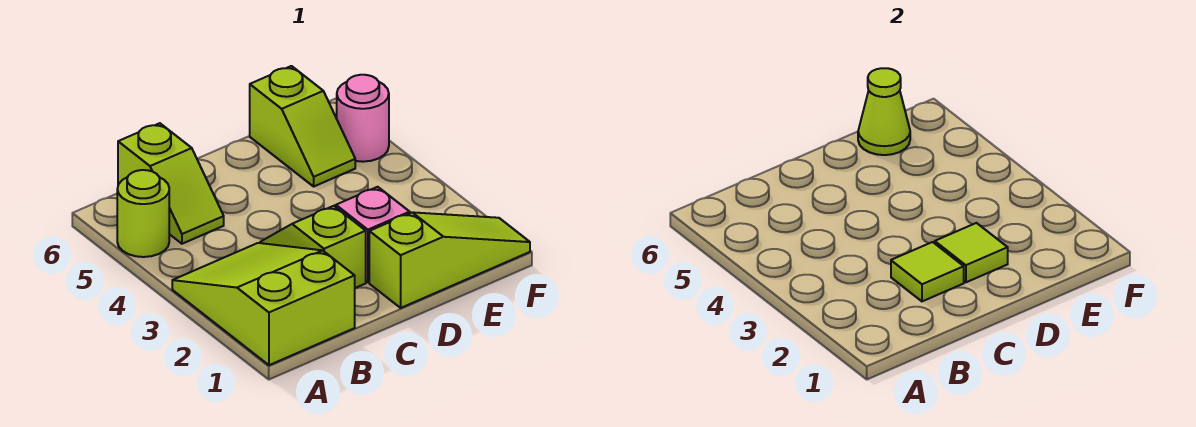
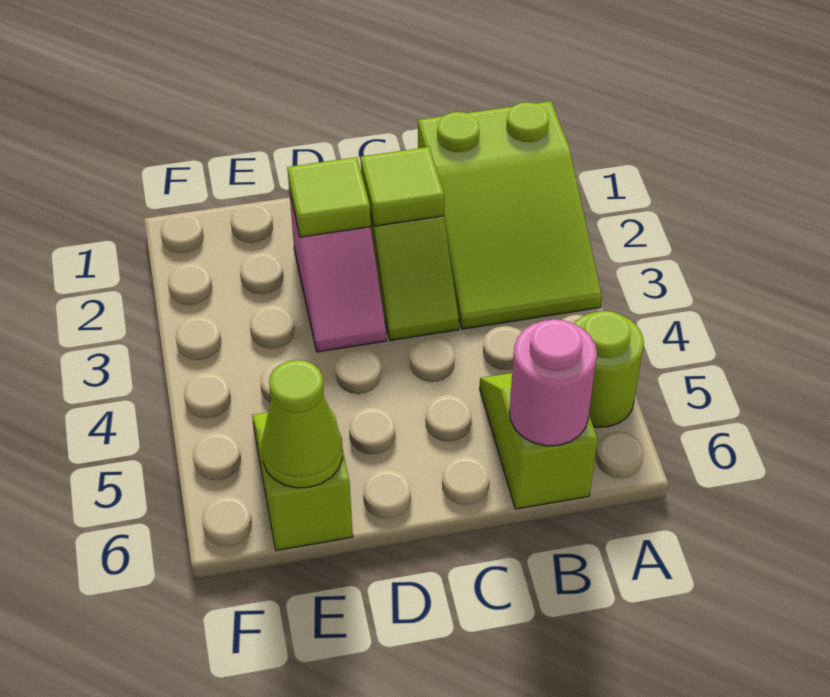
lime 1x3 slope [369,212,530,308] -> none
pink 1x1 round brick [337,75,389,162] -> pink 1x1 round brick moved to [509,319,597,446]

